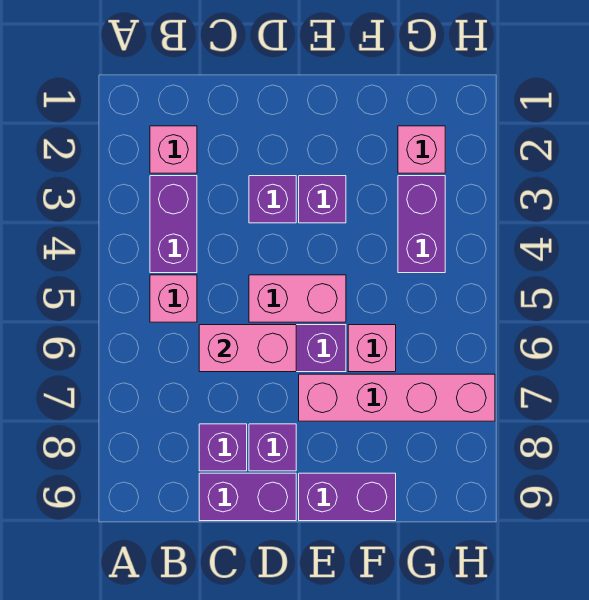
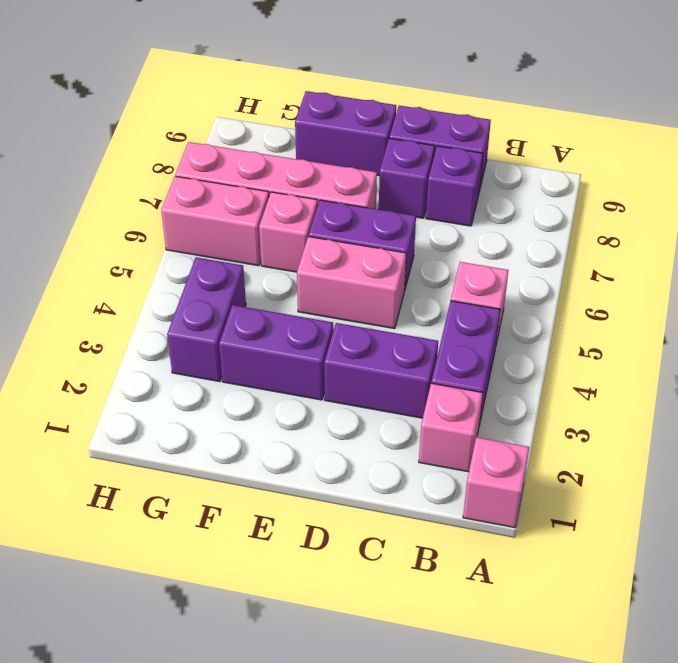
pink 1x2 brick [199,325,296,372] -> pink 1x2 brick moved to [161,176,269,266]
purple 1x1 brick [249,176,296,223] -> purple 1x2 brick [324,323,438,418]
purple 1x1 brick [299,176,346,223] -> purple 1x2 brick [219,305,333,400]
pink 1x1 brick [398,126,445,173] -> pink 1x1 brick moved to [463,437,529,528]

